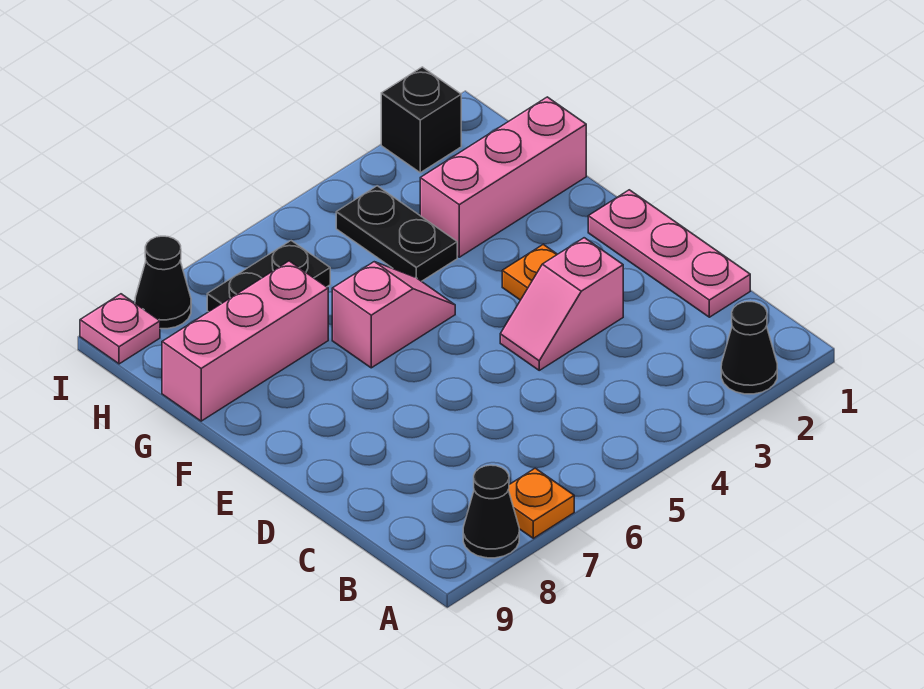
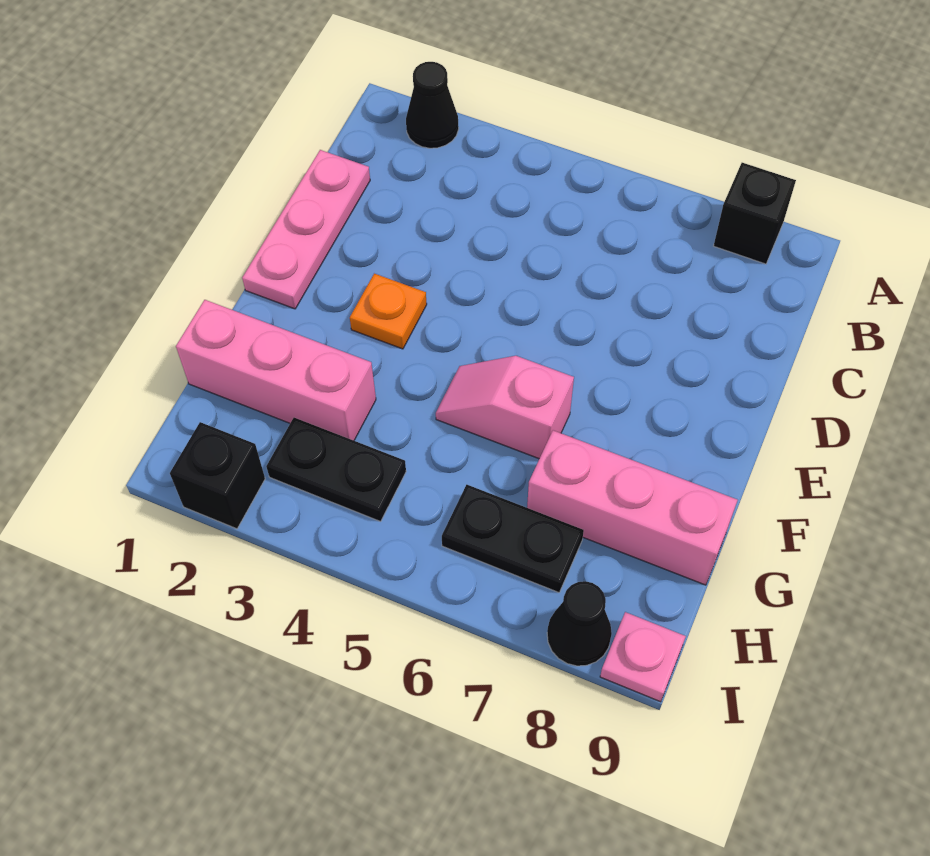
orange 1x1 plate [508,468,574,538] -> none
black 1x1 cone [463,465,519,558] -> black 1x1 brick [714,163,796,264]
pink 1x2 slope [500,238,623,370] -> none
black 1x2 plate [336,186,457,281] -> black 1x2 plate turned to [266,418,406,521]

